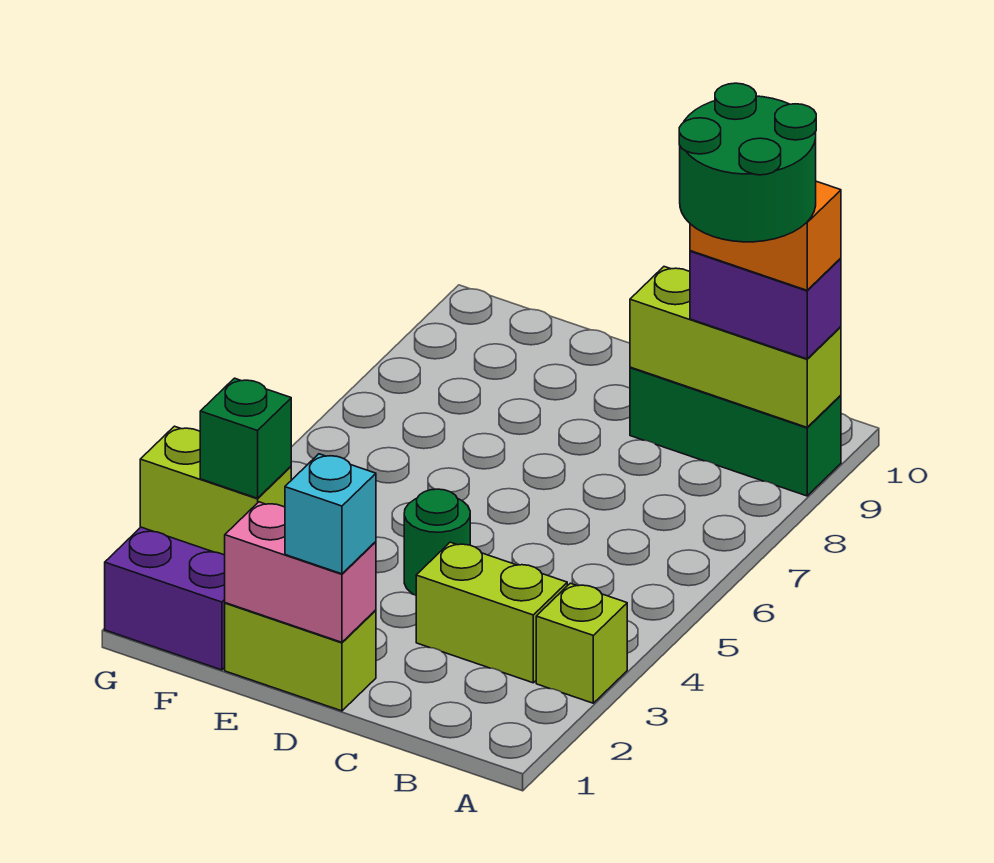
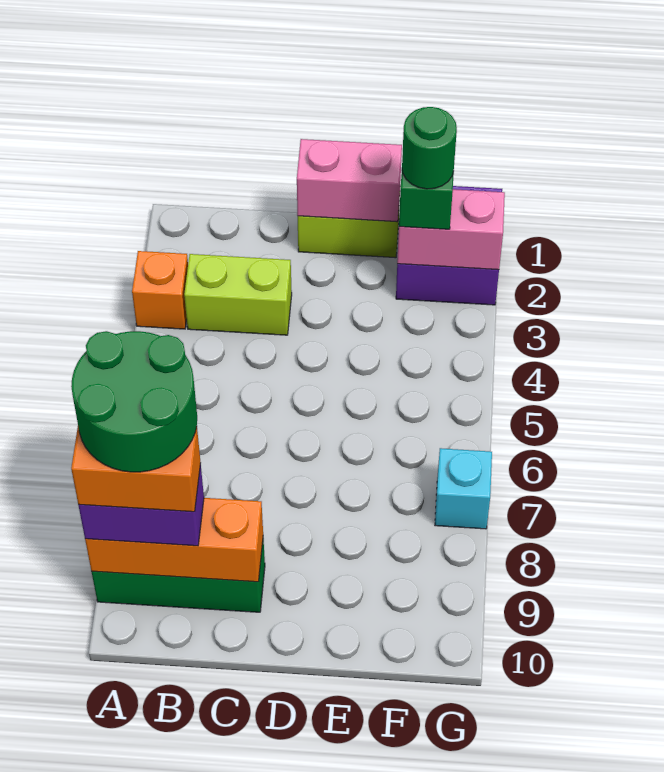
lime 1x1 brick [536,583,627,703] -> orange 1x1 brick [132,251,188,329]
lime 1x3 brick [630,267,841,427] -> orange 1x3 brick [85,498,263,582]
cyan 1x1 brick [285,454,376,574] -> cyan 1x1 brick moved to [435,448,492,529]
green 1x1 round brick [404,489,470,595] -> green 1x1 round brick moved to [402,107,457,189]
lime 1x2 brick [140,426,291,555] -> pink 1x2 brick [397,189,505,270]

